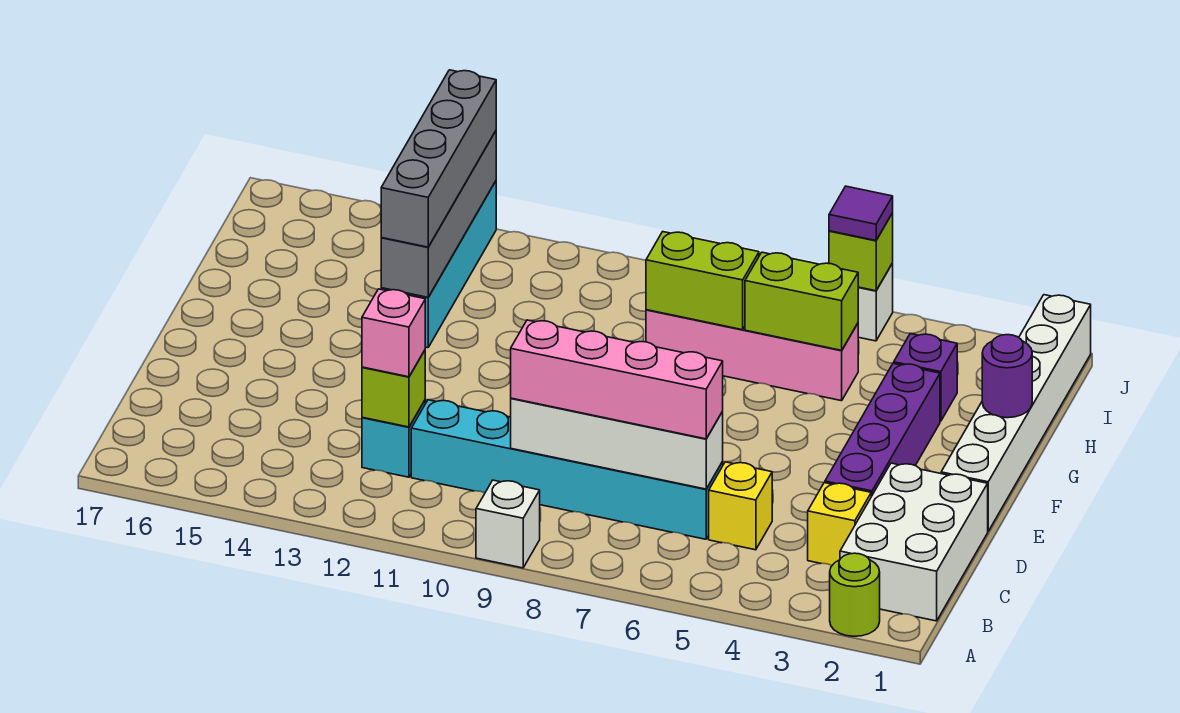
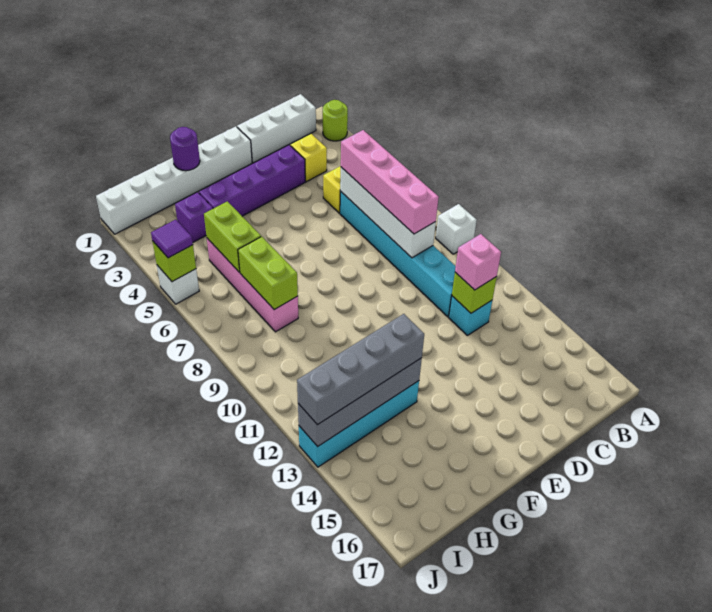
white 2x3 brick [840,463,988,621] -> white 1x3 brick [237,94,316,163]

